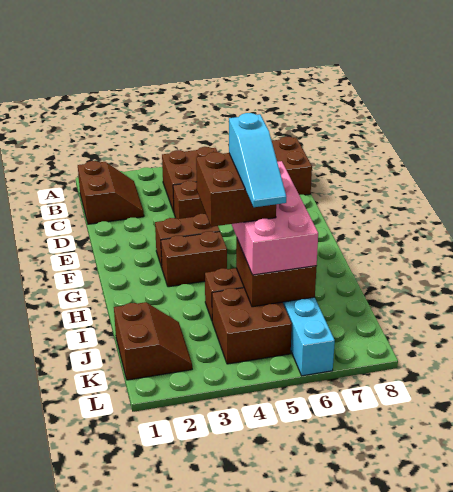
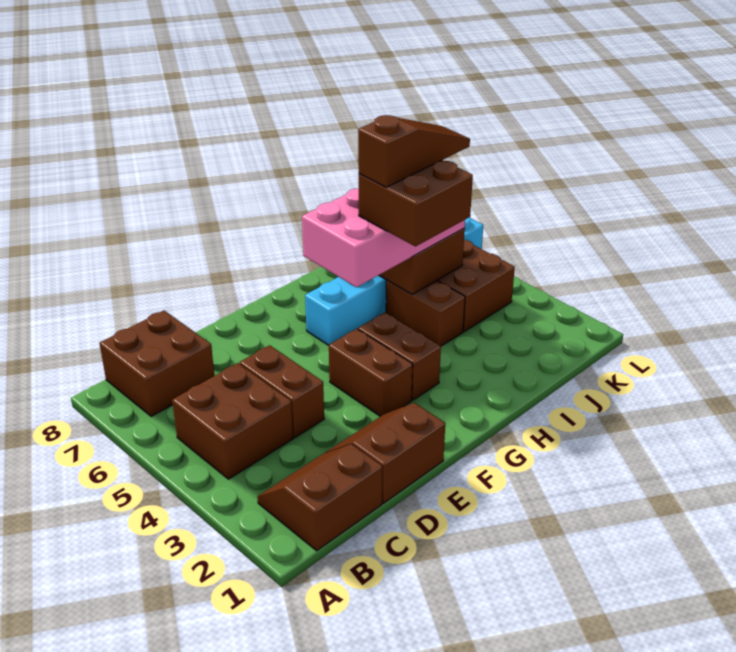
cyan 1x3 slope [229,113,286,207] -> brown 1x3 slope [358,115,470,187]
brown 2x2 slope [114,302,192,380] -> brown 2x2 slope moved to [325,403,445,503]

